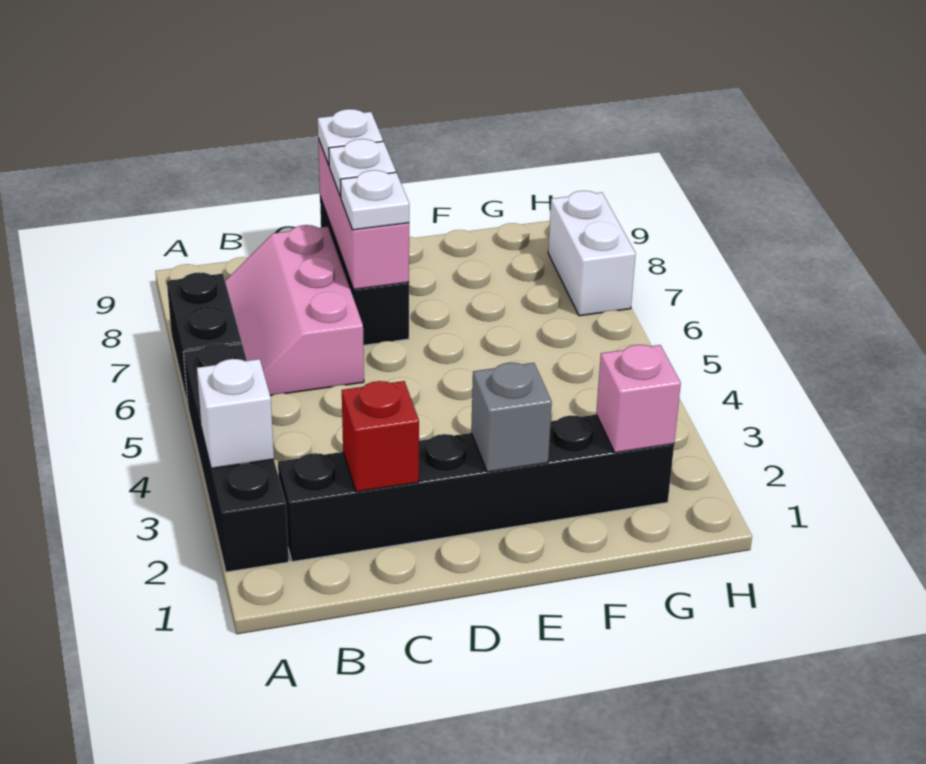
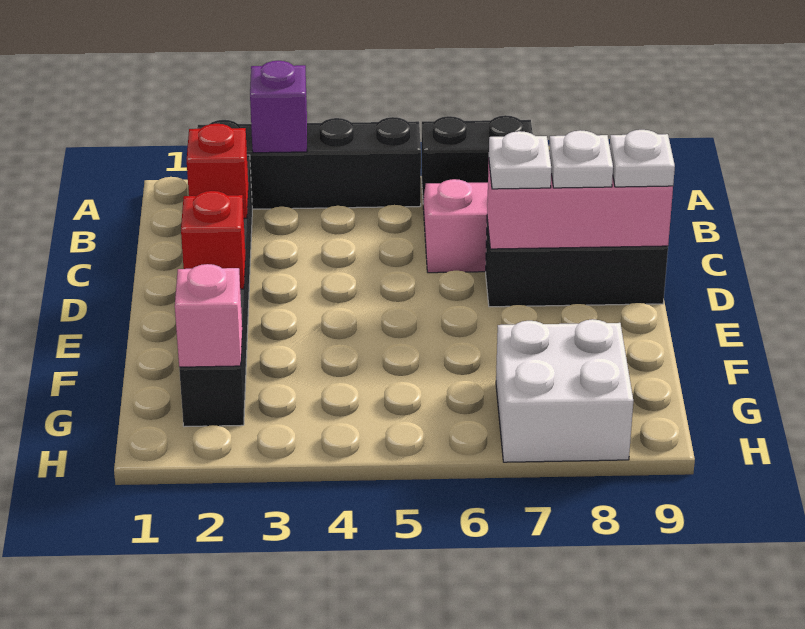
white 1x1 brick [197,359,274,468] -> purple 1x1 brick [250,61,307,153]
grey 1x1 brick [471,363,552,472] -> red 1x1 brick [181,191,245,289]
white 1x2 brick [548,191,636,316] -> white 2x2 brick [496,319,633,462]

